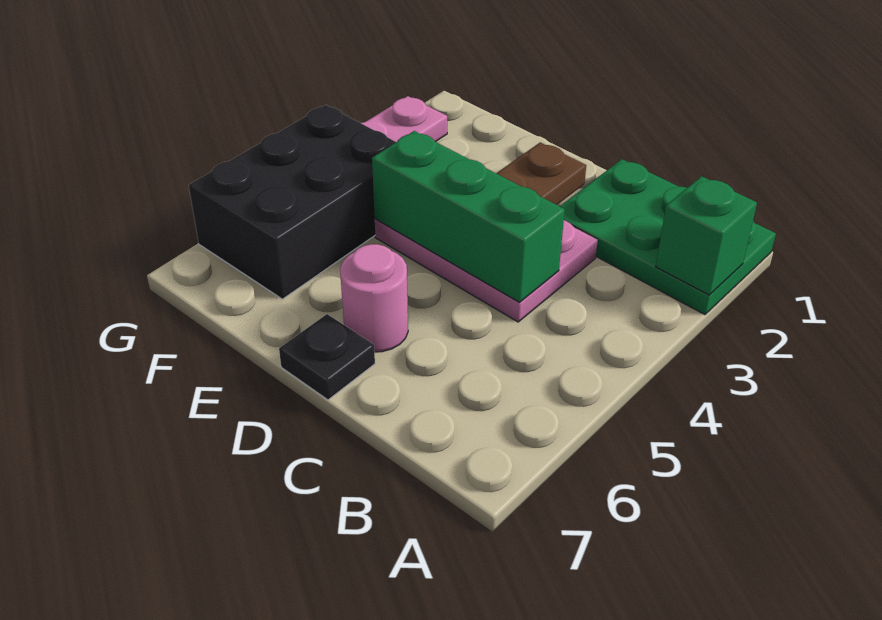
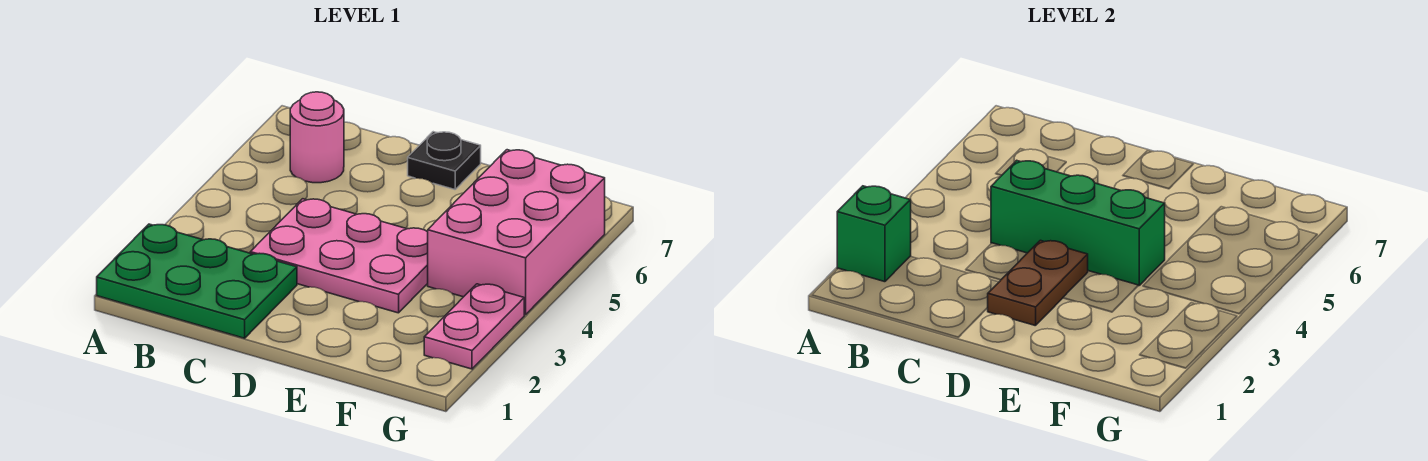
pink 1x1 round brick [340,244,408,352] -> pink 1x1 round brick moved to [290,92,344,183]
black 2x3 brick [189,105,396,299] -> pink 2x3 brick [428,150,605,315]

